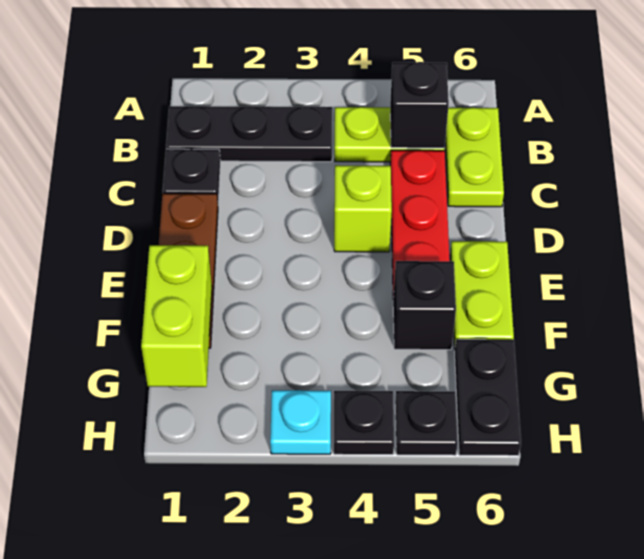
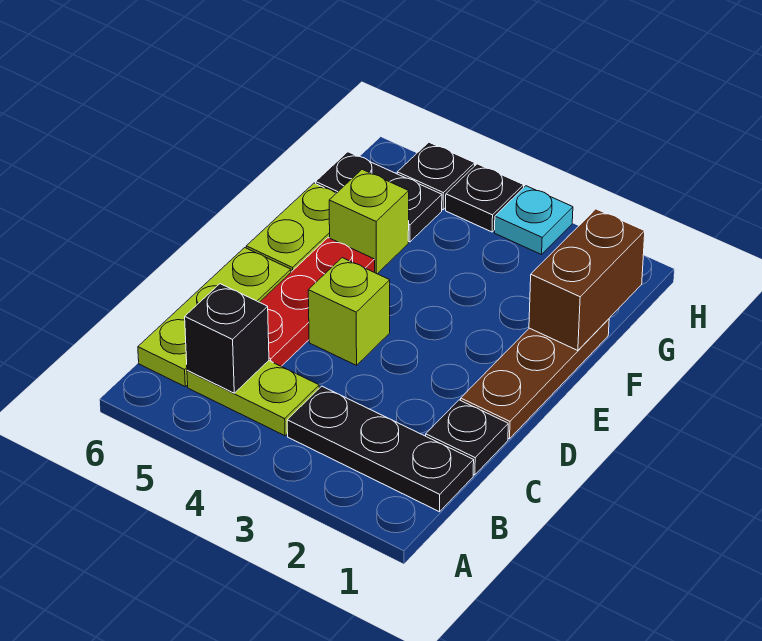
lime 1x2 plate [445,108,504,207] -> lime 1x3 plate [138,248,291,386]
lime 1x2 brick [141,245,212,387] -> brown 1x2 brick [529,209,645,351]
black 1x1 brick [393,261,456,350] -> lime 1x1 brick [329,170,409,274]
black 1x2 plate [455,339,521,456] -> black 1x2 plate turned to [316,152,442,242]

